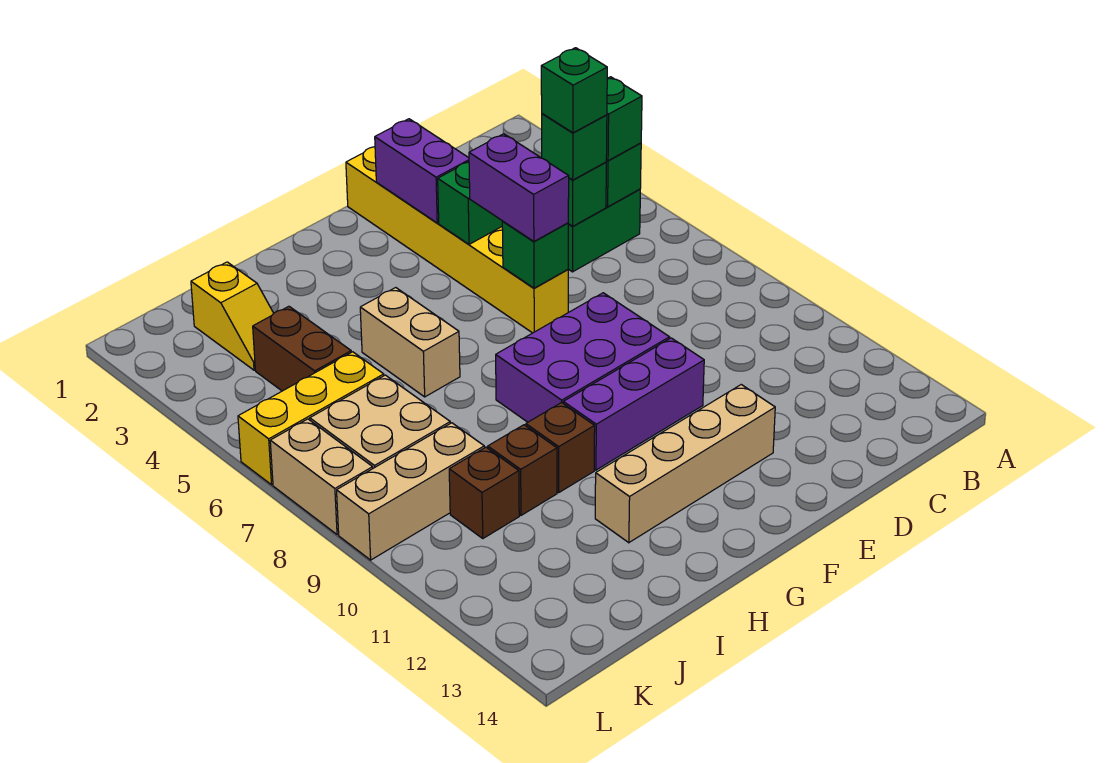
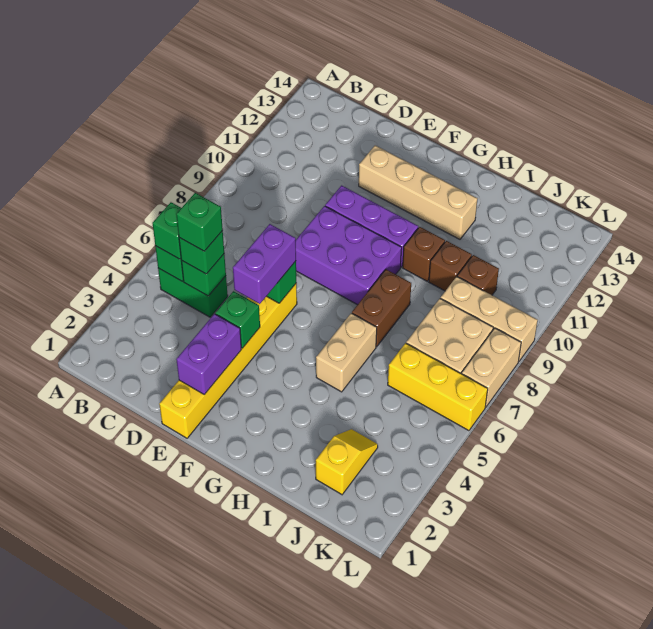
brown 1x2 brick [253,306,351,391] -> brown 1x2 brick moved to [352,269,411,347]

